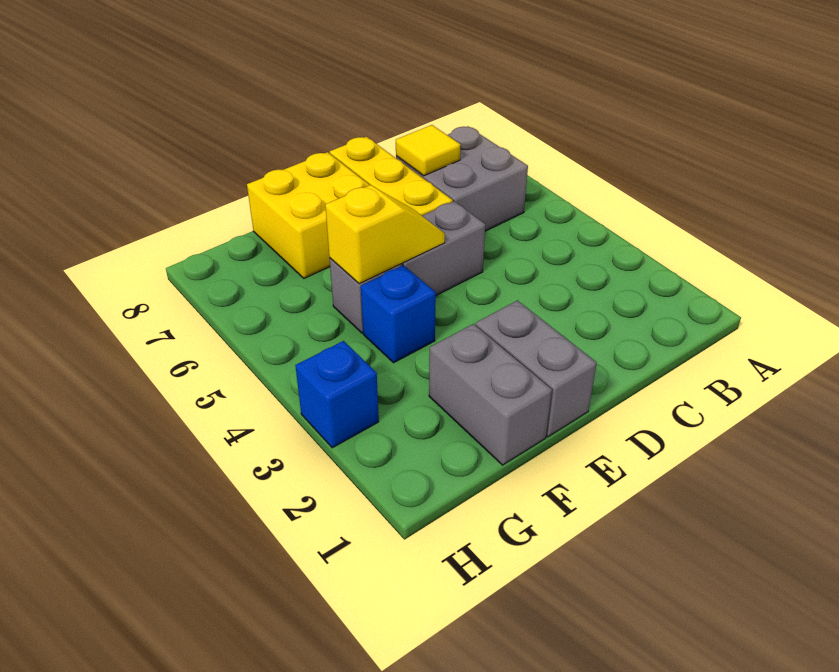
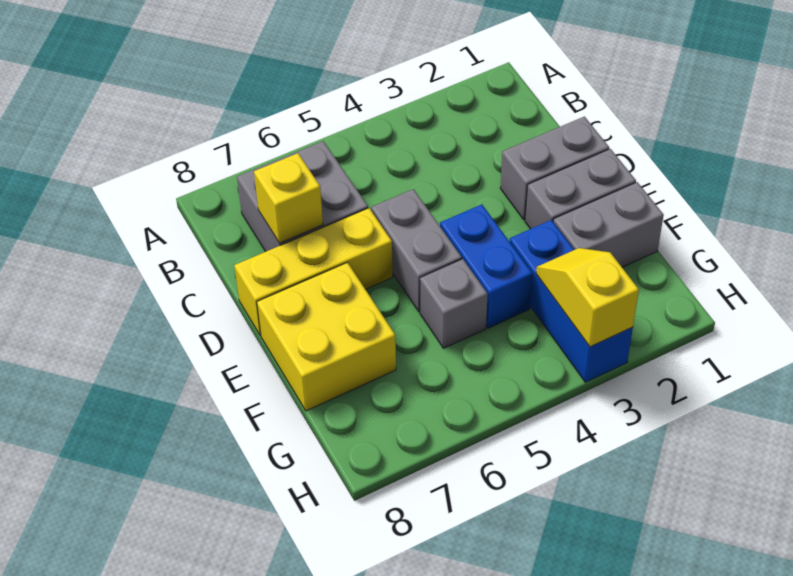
yellow 1x1 tile [396,125,460,176] -> yellow 1x1 brick [254,153,323,243]
none -> grey 1x2 brick [500,117,609,220]
yellow 1x2 slope [325,185,445,284] -> yellow 1x2 slope moved to [536,248,639,347]
blue 1x1 brick [361,265,436,363] -> blue 1x2 brick [440,204,533,328]
blue 1x1 brick [295,341,379,448] -> blue 1x3 brick [510,220,633,382]

